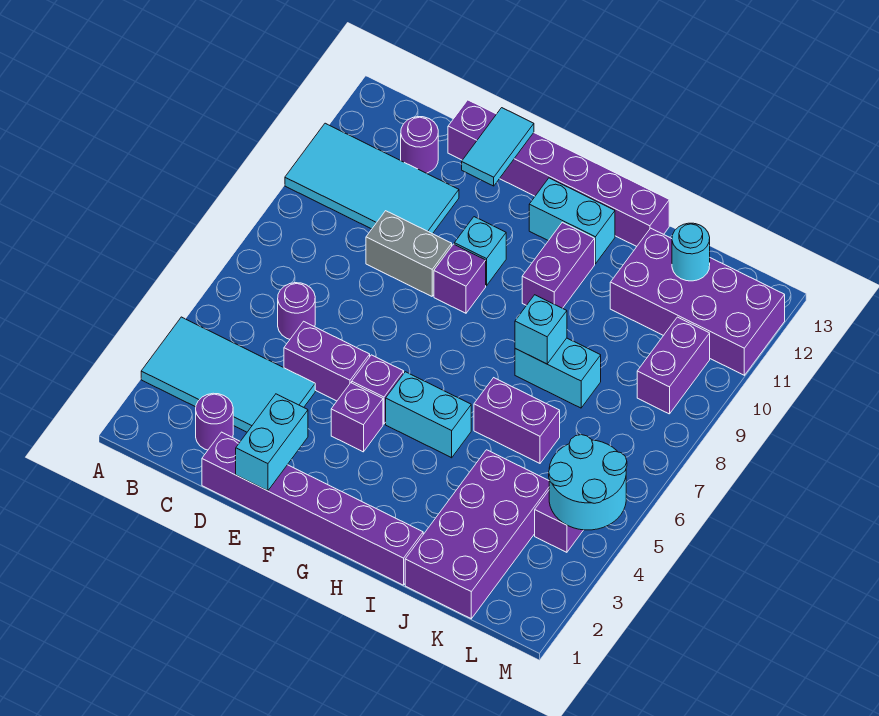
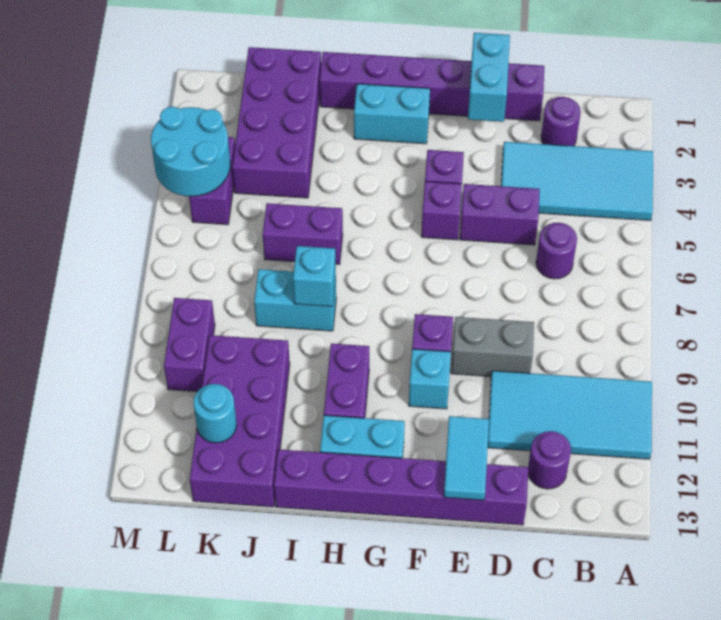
cyan 1x2 brick [386,372,471,458] -> cyan 1x2 brick moved to [354,84,430,144]
purple 2x4 brick [610,228,785,375] -> purple 2x4 brick turned to [190,335,290,507]

